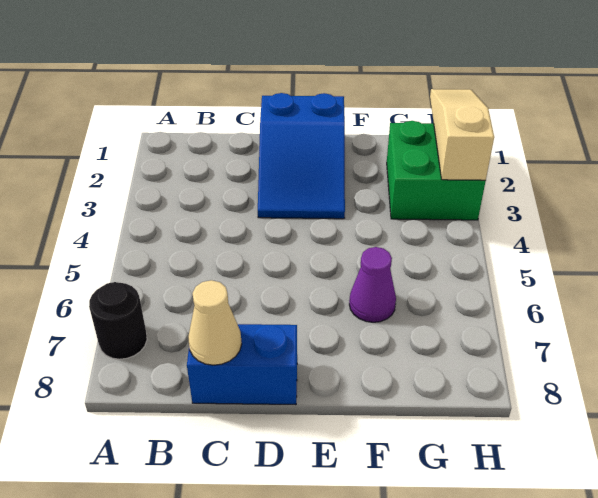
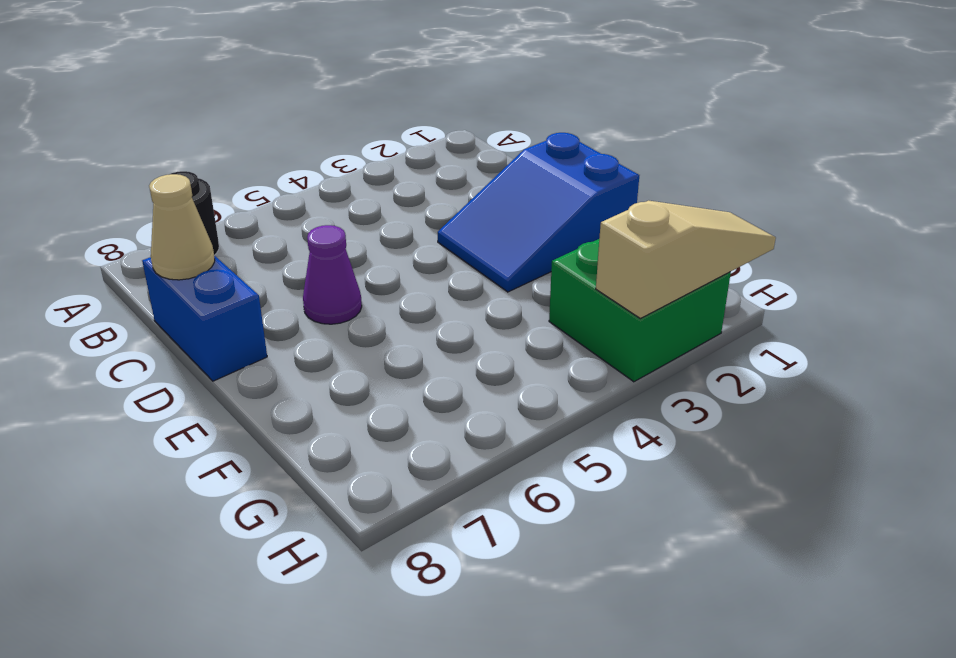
purple 1x1 cone [349,247,396,322] -> purple 1x1 cone moved to [303,225,362,324]

